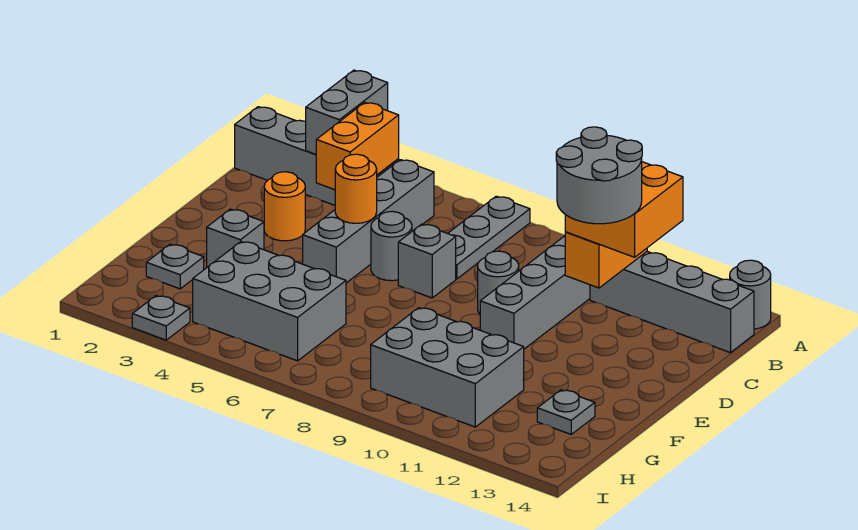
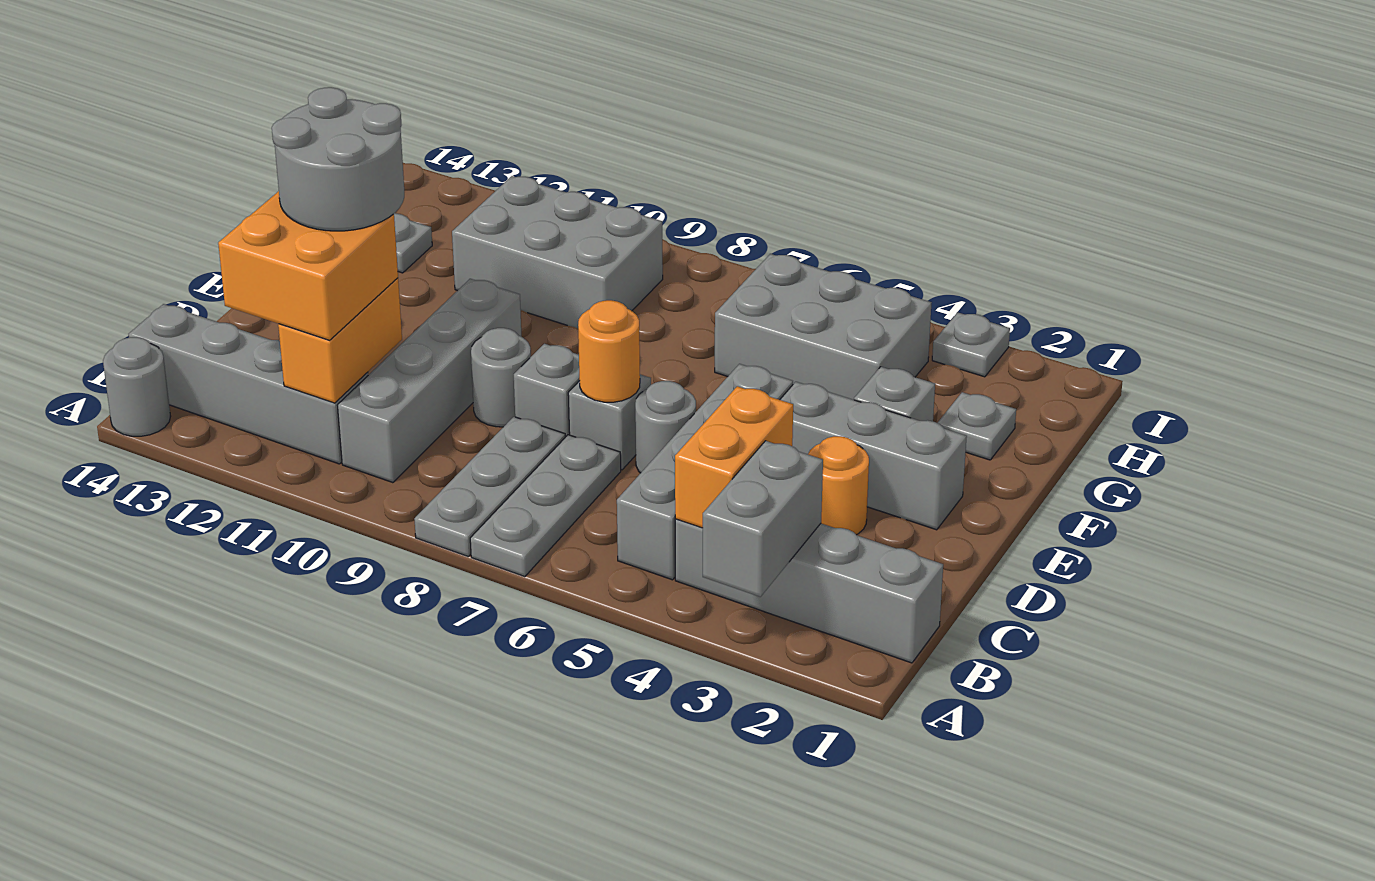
none -> grey 1x3 plate [414,417,565,557]
orange 1x1 round brick [335,154,377,223] -> orange 1x1 round brick moved to [578,300,640,402]
none -> grey 1x1 brick [514,344,580,437]
none -> grey 1x3 brick [780,382,967,530]

